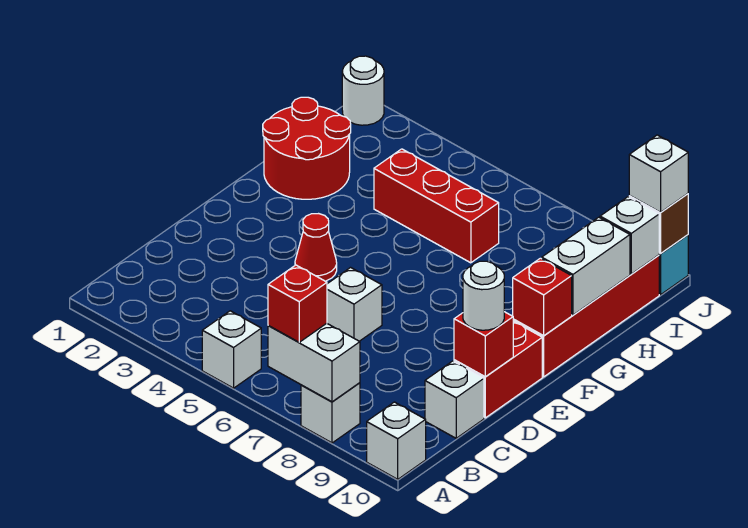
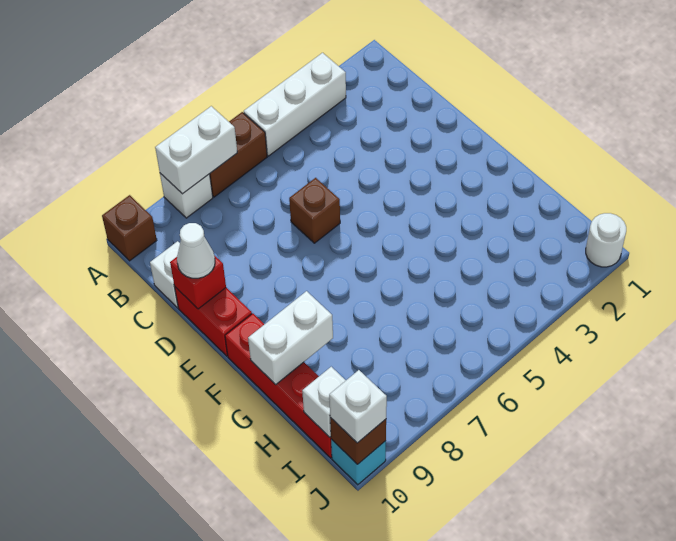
white 1x1 brick [202,311,261,388] -> white 1x3 brick [244,53,346,156]
none -> brown 1x2 brick [210,112,267,197]
red 1x1 brick [268,265,327,342] -> none
white 1x1 brick [367,402,426,479] -> brown 1x1 brick [102,195,157,261]
white 1x1 brick [327,268,382,341] -> brown 1x1 brick [289,178,340,243]
white 1x1 round brick [463,261,504,330] -> white 1x1 cone [177,223,215,278]
red 1x1 cone [295,214,337,281] -> none
red 1x1 brick [513,258,572,336] -> none
red 2x2 round brick [263,97,351,199] -> none
white 1x2 brick [542,217,630,315] -> white 1x2 brick turned to [248,291,333,385]
red 1x3 brick [374,149,499,263] -> none

